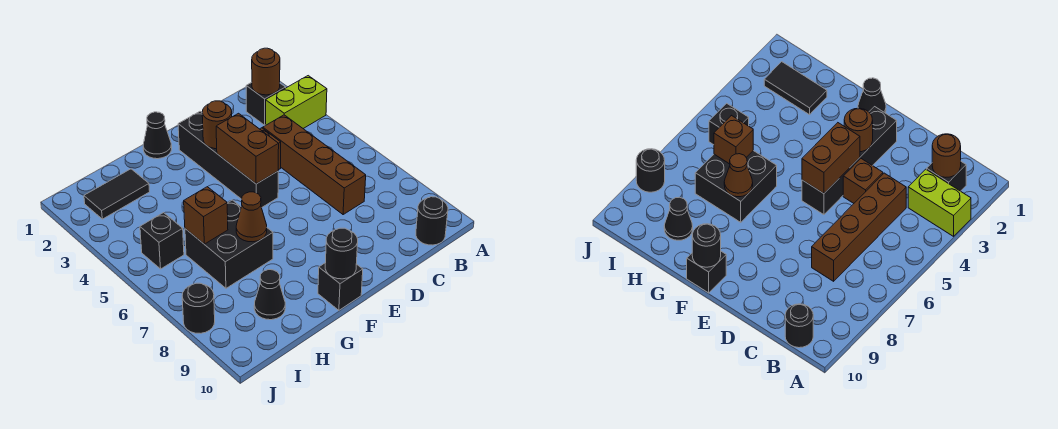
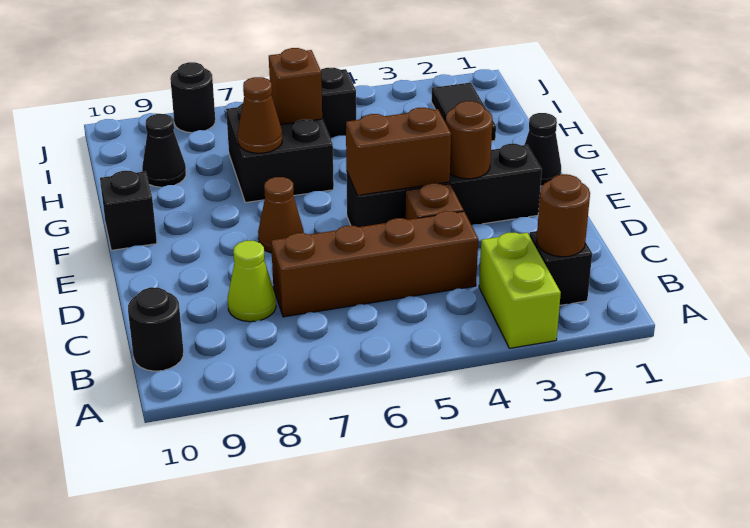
none -> lime 1x1 cone [228,241,276,322]
none -> brown 1x1 cone [258,177,304,253]
black 1x1 round brick [325,228,358,279] -> none

